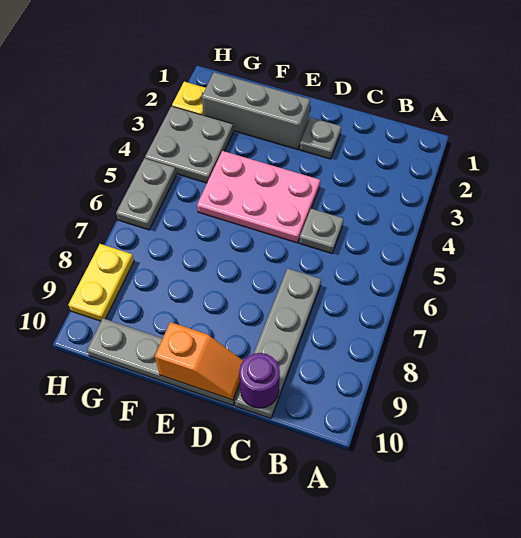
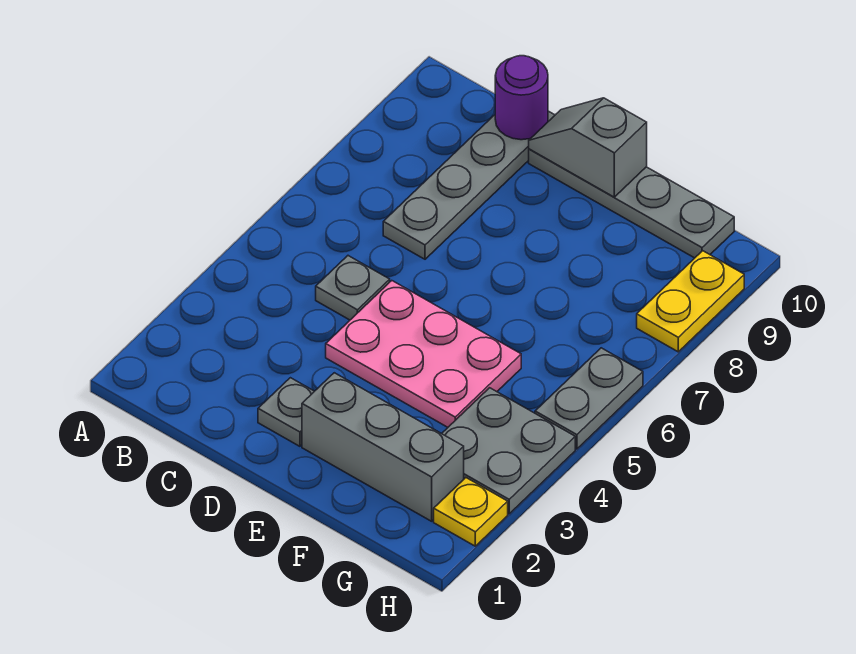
orange 1x2 slope [155,322,243,400] -> grey 1x2 slope [529,98,647,197]

